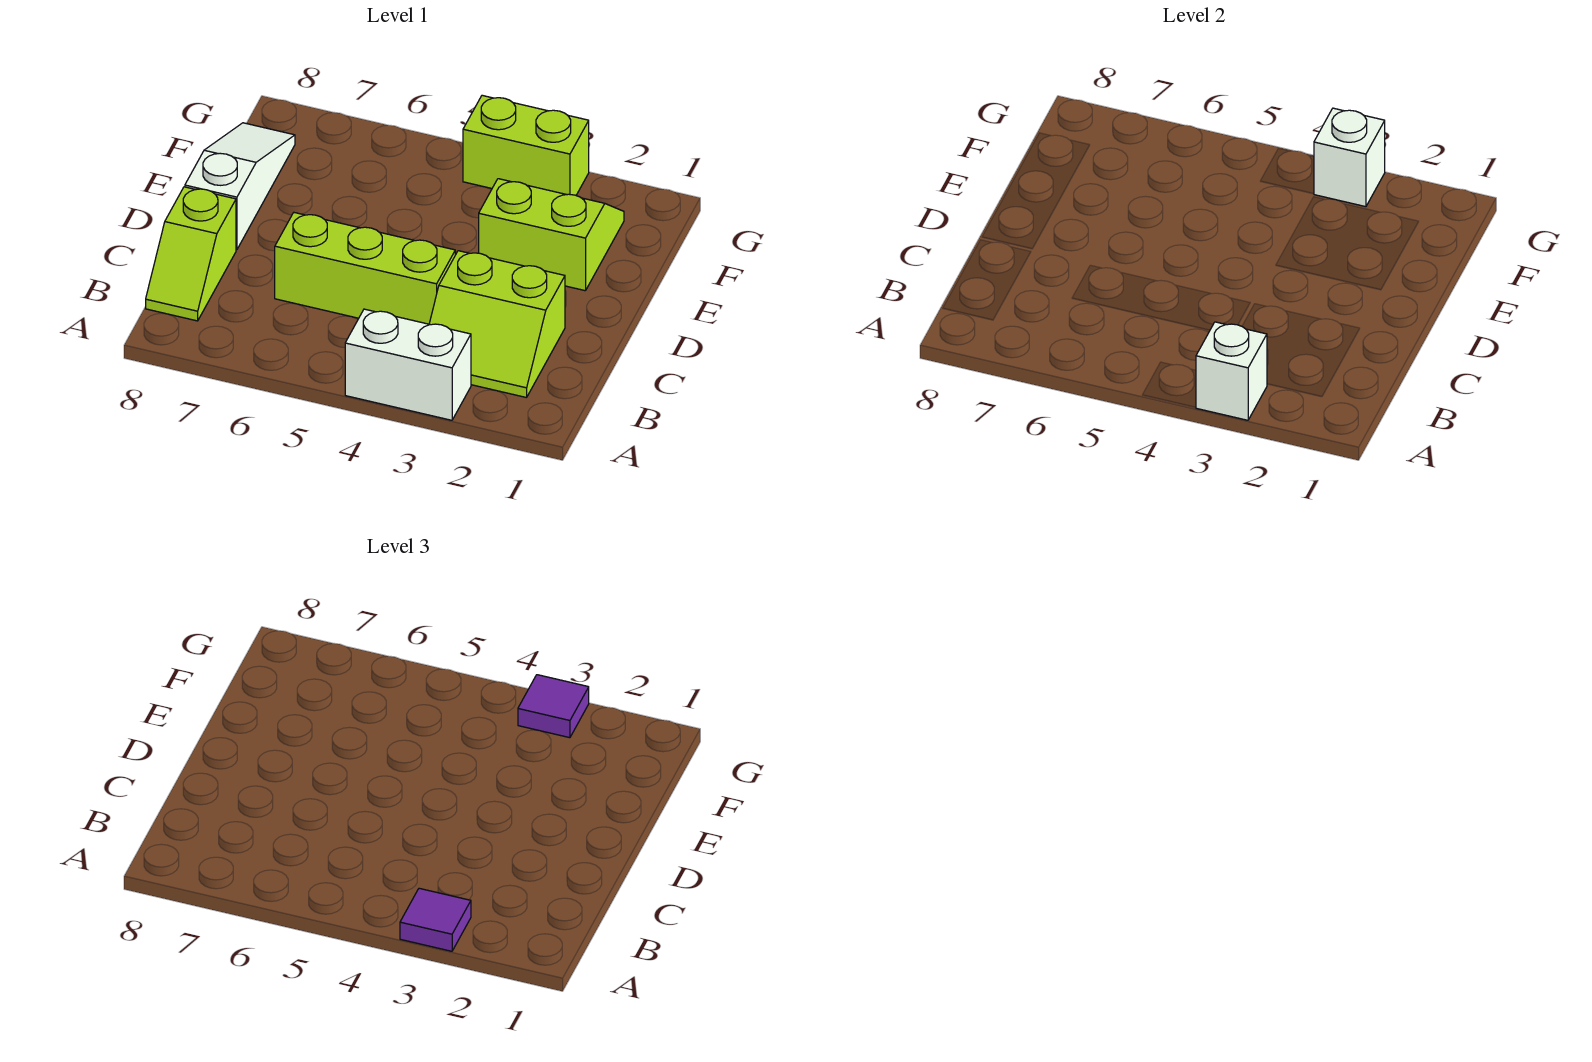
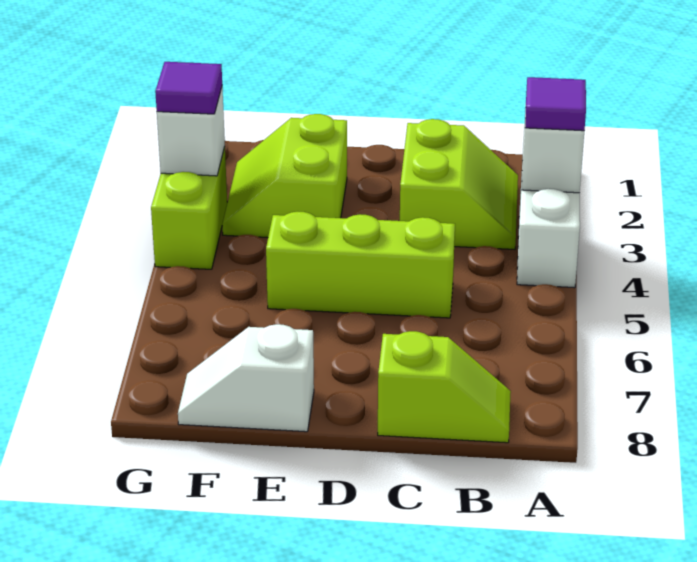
lime 1x3 brick [275,213,455,324] -> lime 1x3 brick turned to [266,212,455,318]
white 1x3 slope [185,123,295,250] -> white 1x2 slope [178,324,314,432]

